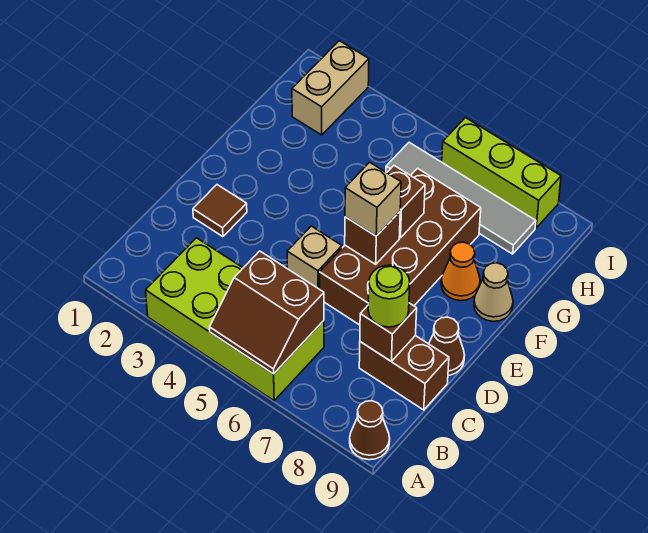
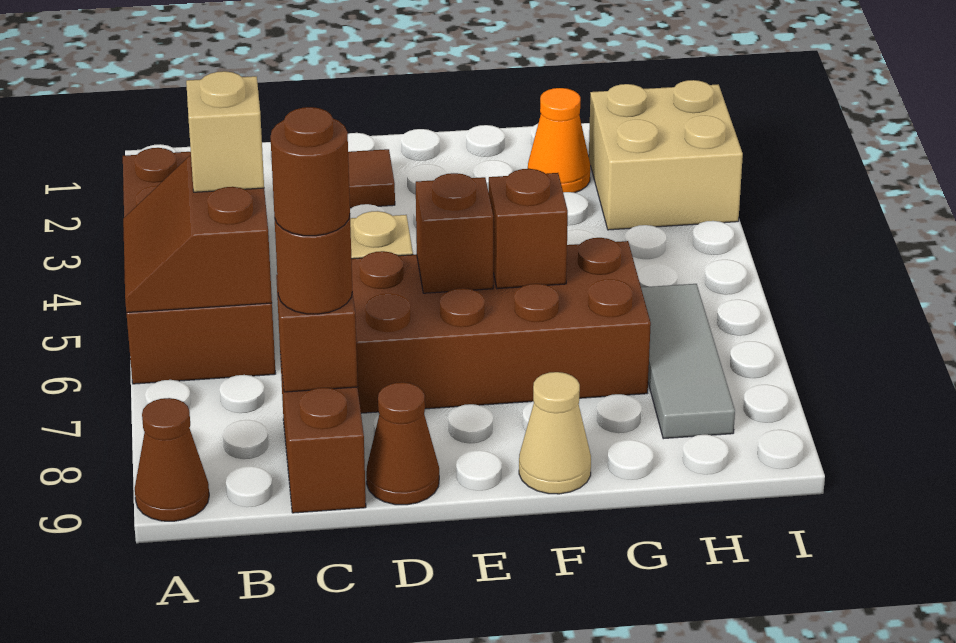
lime 2x4 brick [146,238,324,401] -> brown 2x4 brick [123,148,276,384]
lime 1x1 round brick [368,265,410,327] -> brown 1x1 round brick [275,216,352,314]
none -> brown 1x1 round brick [271,107,350,236]
tan 1x1 brick [345,162,401,236] -> tan 1x1 brick moved to [186,71,264,192]
orange 1x1 cone [441,242,480,301] -> orange 1x1 cone moved to [528,88,590,193]
tan 1x2 brick [292,41,369,135] -> tan 2x2 brick [589,80,743,230]
grey 1x4 tile [386,142,536,254] -> grey 1x3 tile [641,284,735,439]
lime 1x3 brick [442,118,561,228] -> none

